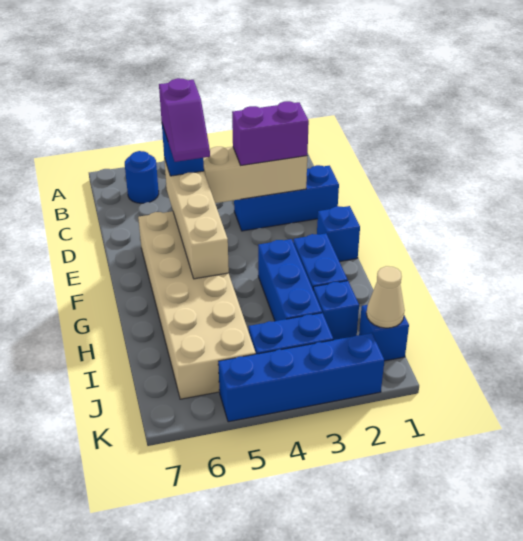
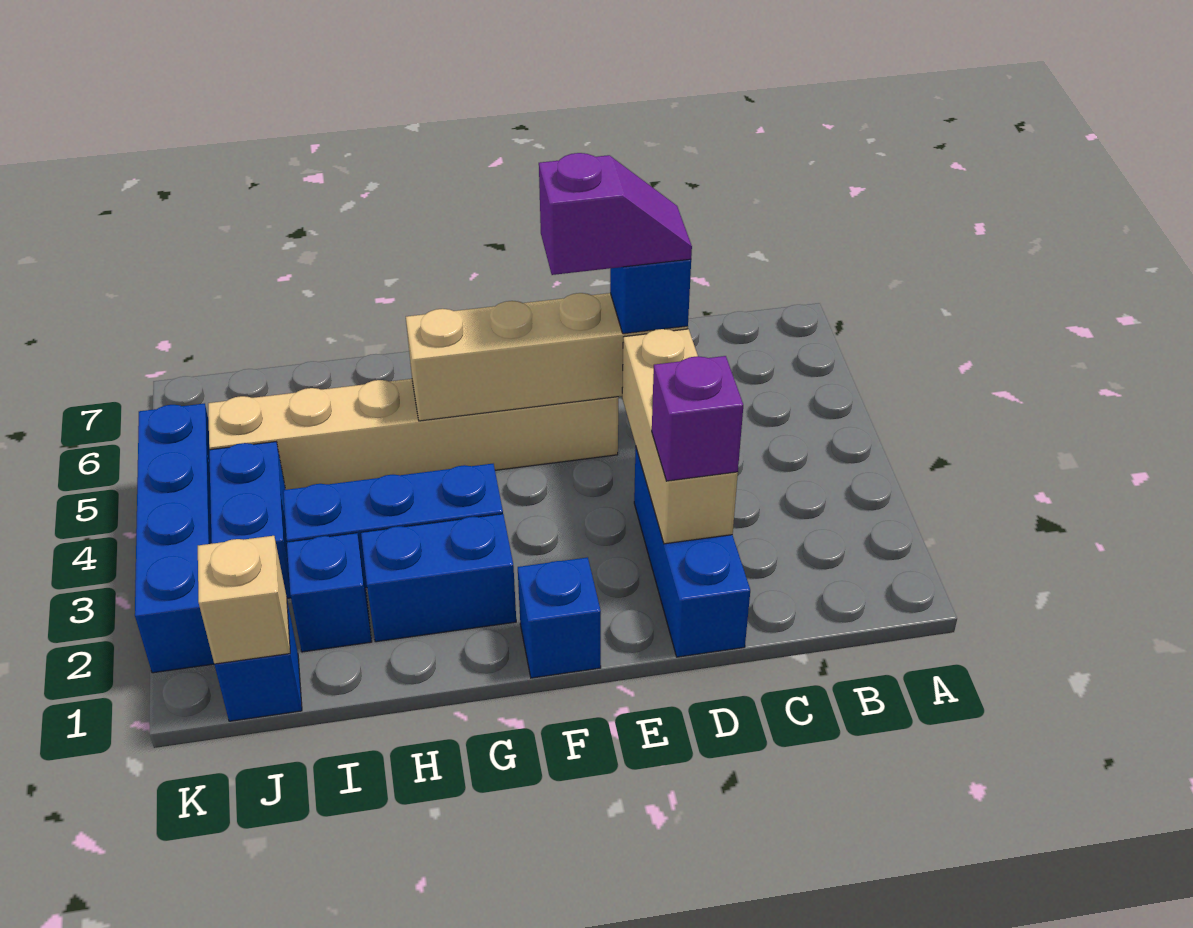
blue 1x1 round brick [125,151,159,203] -> none
purple 1x2 brick [232,101,309,165] -> purple 1x1 brick [652,356,743,481]
purple 1x2 slope [159,78,210,162] -> purple 1x2 slope turned to [539,153,692,275]
tan 2x6 brick [138,211,256,399] -> tan 1x6 brick [208,379,619,490]
tan 1x1 cone [367,266,405,328] -> tan 1x1 brick [198,536,290,664]

